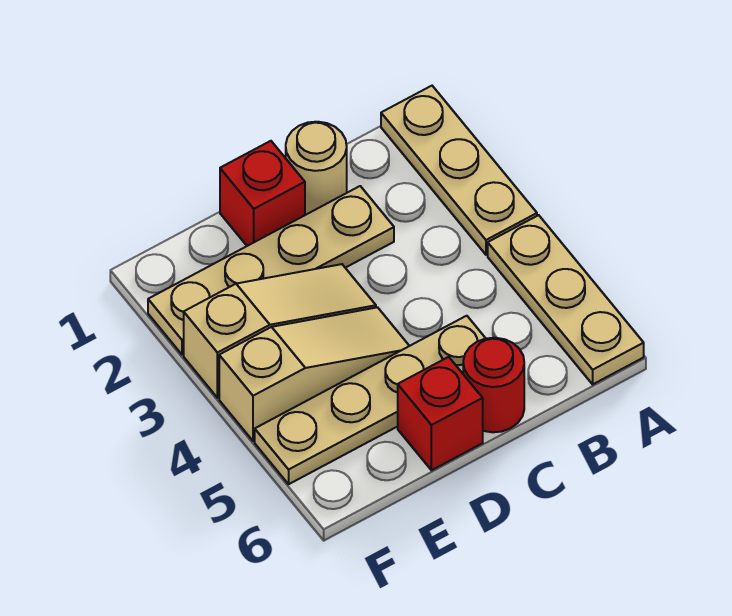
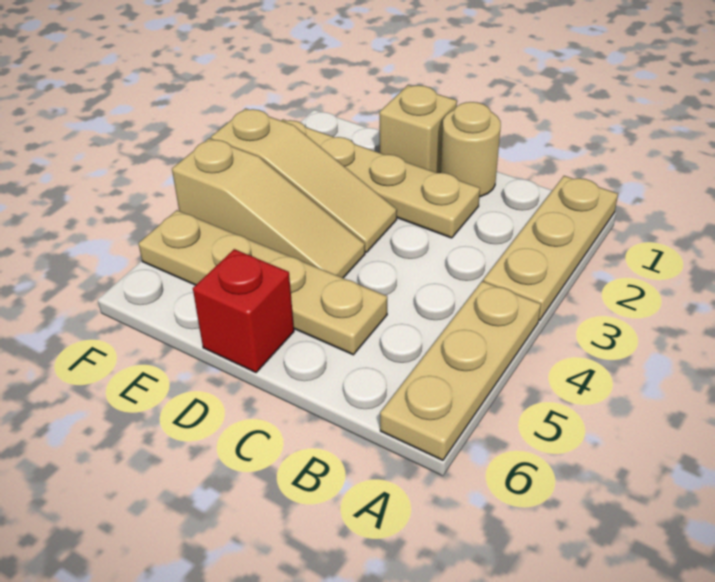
red 1x1 round brick [463,338,524,432] -> none
red 1x1 brick [220,141,305,246] -> tan 1x1 brick [380,85,457,173]

